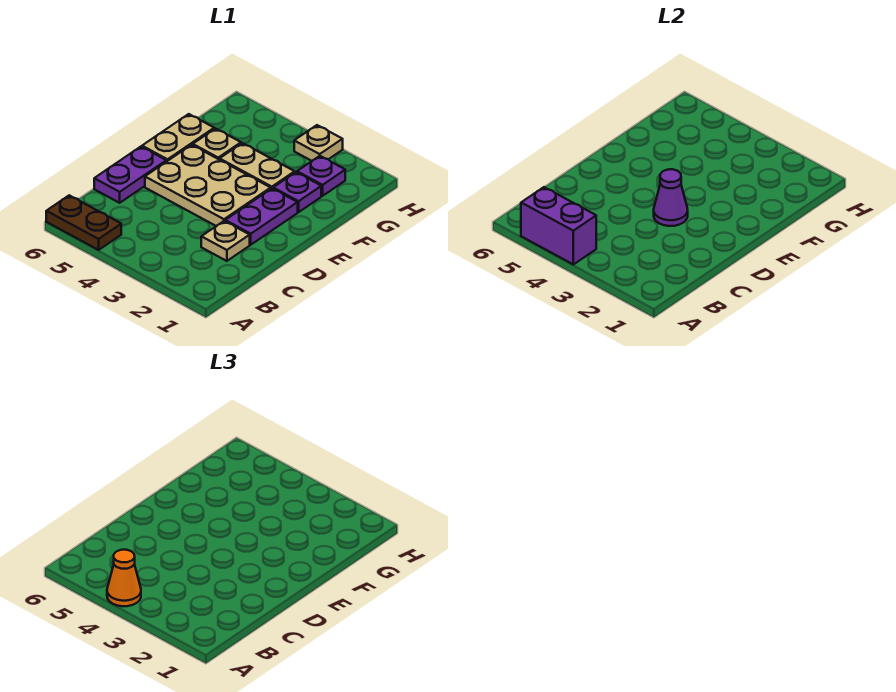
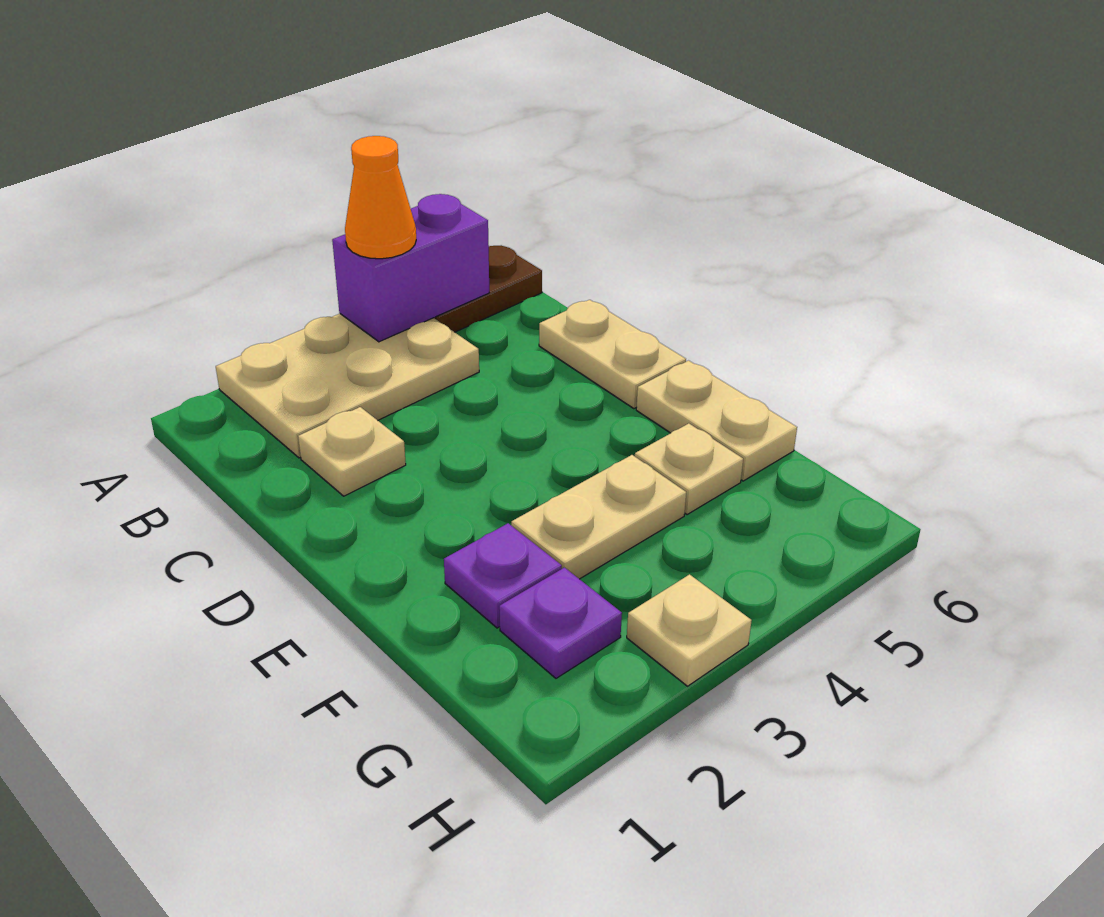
purple 1x2 plate [94,147,166,203] -> tan 1x2 plate [539,300,686,409]
purple 1x2 plate [225,189,298,245] -> none
tan 2x3 plate [145,145,271,226] -> tan 2x3 plate moved to [216,314,479,458]
purple 1x1 cone [654,169,688,226] -> none

